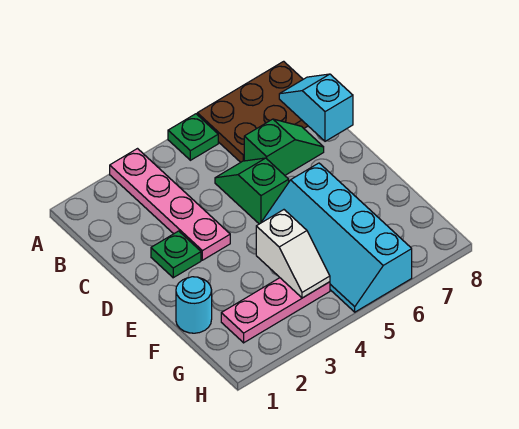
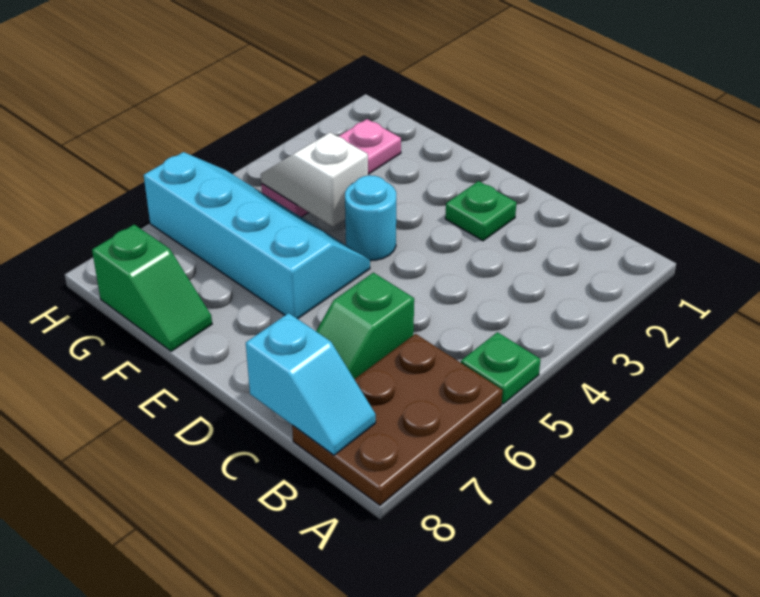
pink 1x4 plate [110,149,230,260] -> none
green 1x2 slope [215,158,289,224] -> green 1x2 slope moved to [92,225,212,351]
cyan 1x1 round brick [176,277,212,333] -> cyan 1x1 round brick moved to [345,175,396,261]

